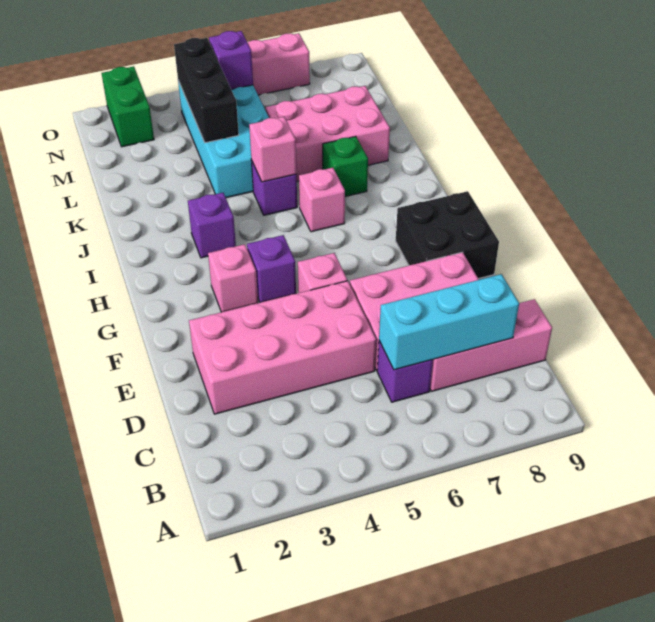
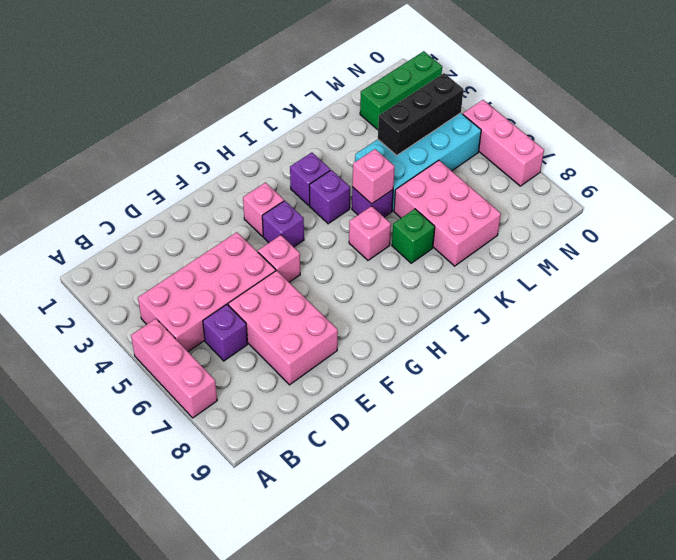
cyan 1x3 brick [379,274,519,370] -> none
pink 1x3 brick [430,299,552,391] -> pink 1x3 brick moved to [131,319,217,418]
pink 2x4 brick [189,281,376,414] -> pink 2x4 brick turned to [138,232,276,352]
black 2x2 brick [396,191,499,279] -> none
green 1x2 brick [102,66,154,147] -> green 1x3 brick [360,51,442,130]
purple 1x1 brick [209,31,253,89] -> purple 1x1 brick moved to [309,170,350,224]

